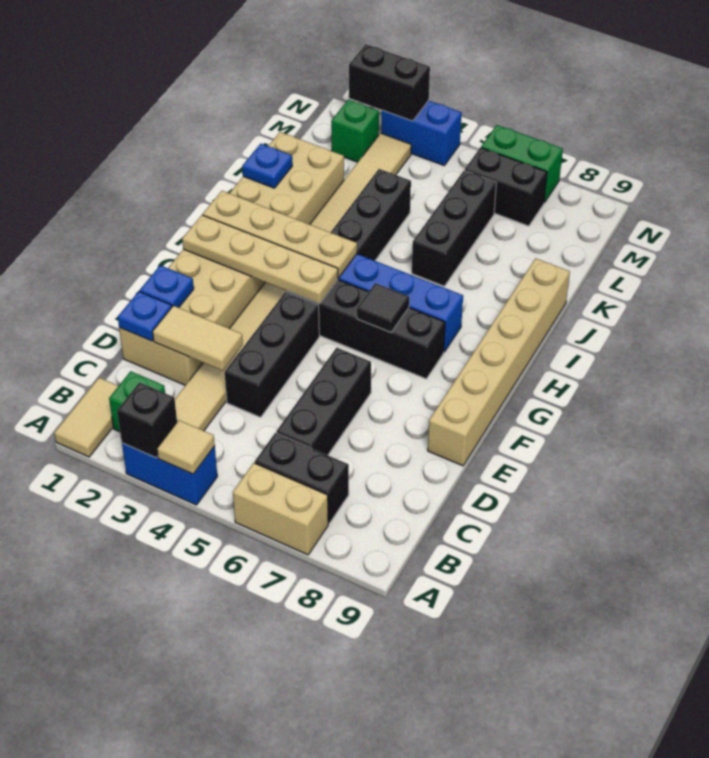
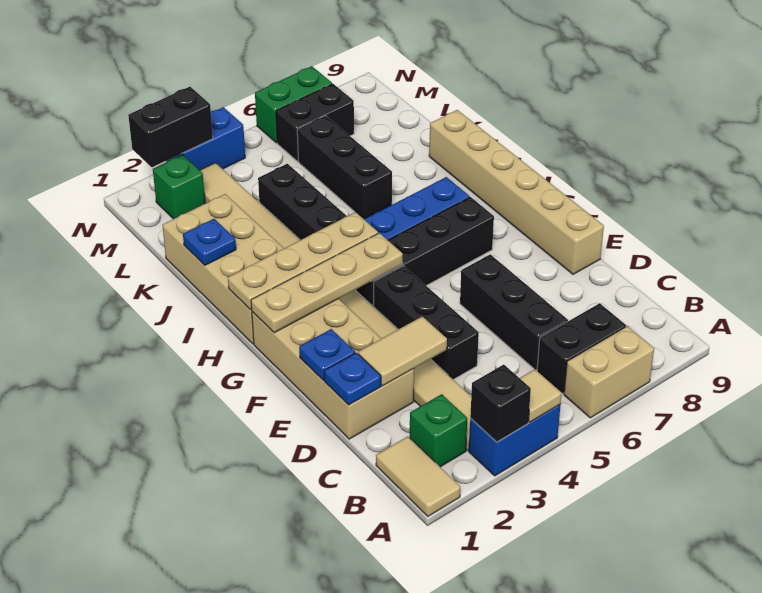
black 1x1 tile [357,283,409,332] -> none

